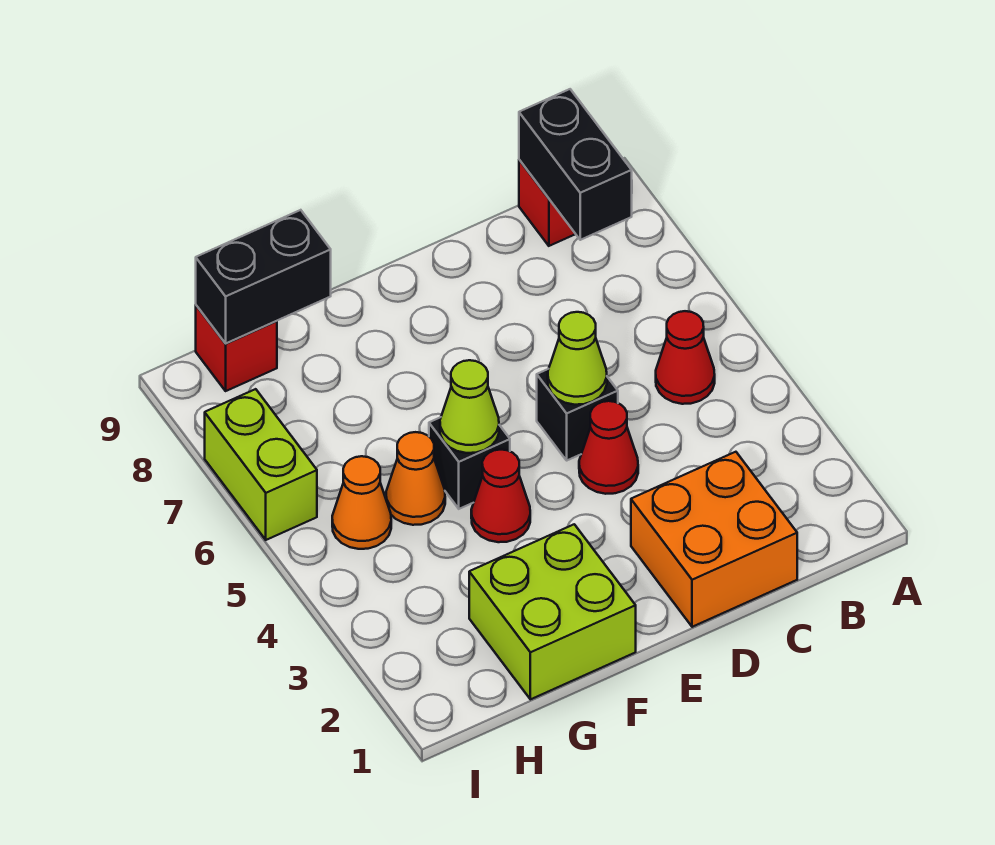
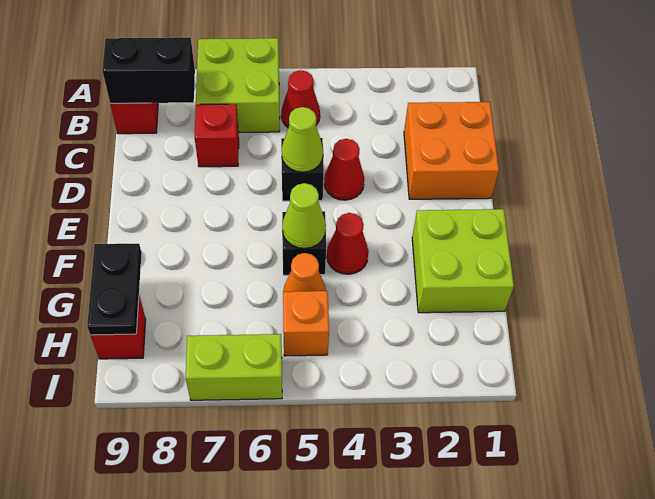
none -> lime 2x2 brick [196,38,280,132]
none -> red 1x1 brick [195,104,239,167]
black 1x2 brick [196,210,331,344] -> black 1x2 plate [87,244,142,335]
orange 1x1 cone [332,456,391,549] -> orange 1x1 brick [283,291,329,356]

